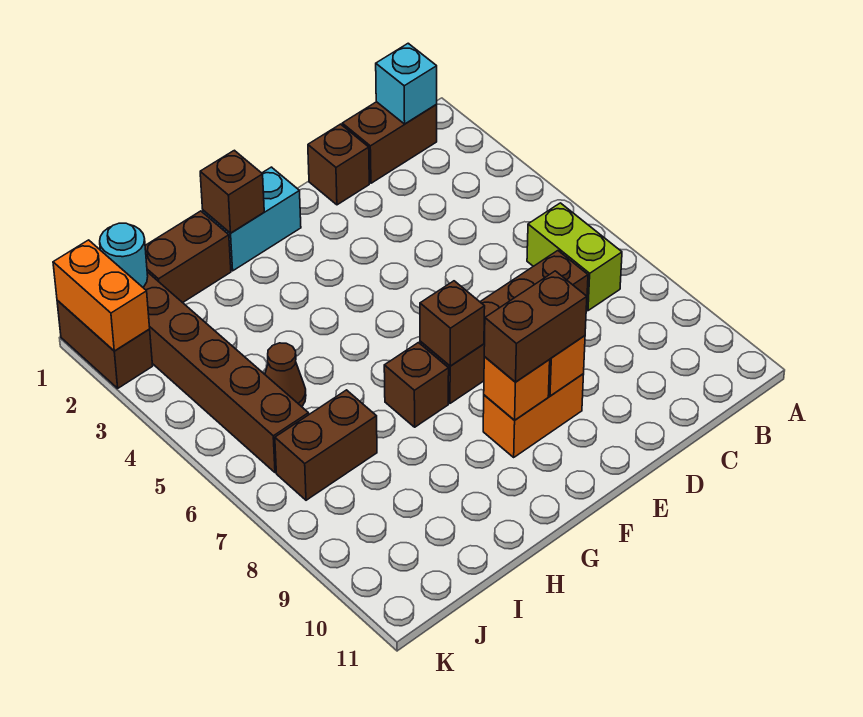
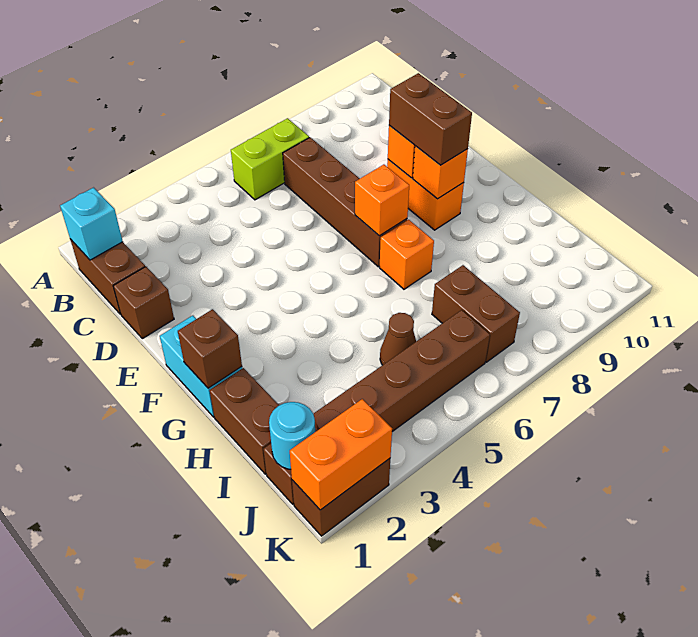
brown 1x1 brick [420,281,485,366] -> orange 1x1 brick [355,165,409,236]
brown 1x1 brick [384,343,449,427] -> orange 1x1 brick [380,220,434,289]

